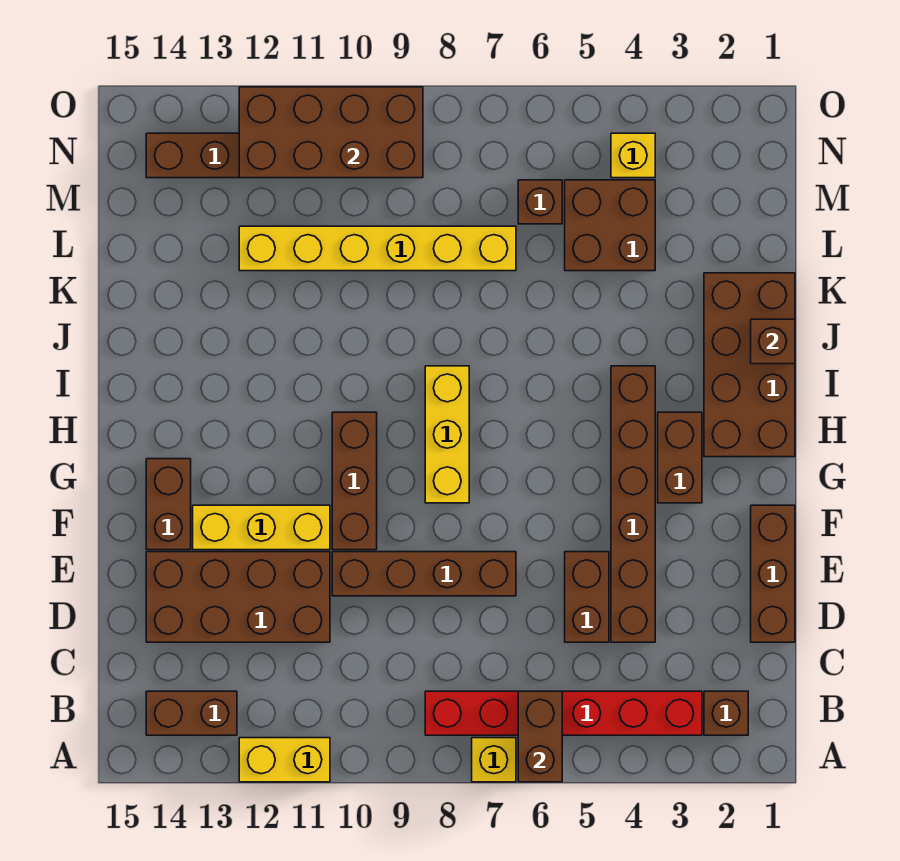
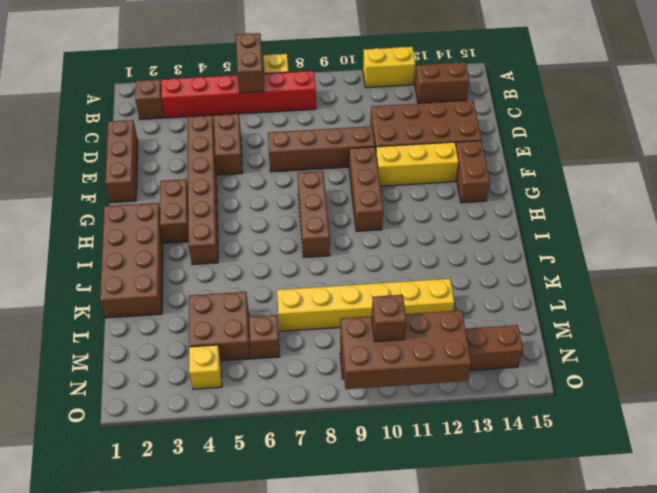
yellow 1x3 brick [425,366,469,503] -> brown 1x3 brick [298,171,330,257]
brown 1x1 brick [751,319,795,364] -> brown 1x1 brick moved to [372,295,406,342]

